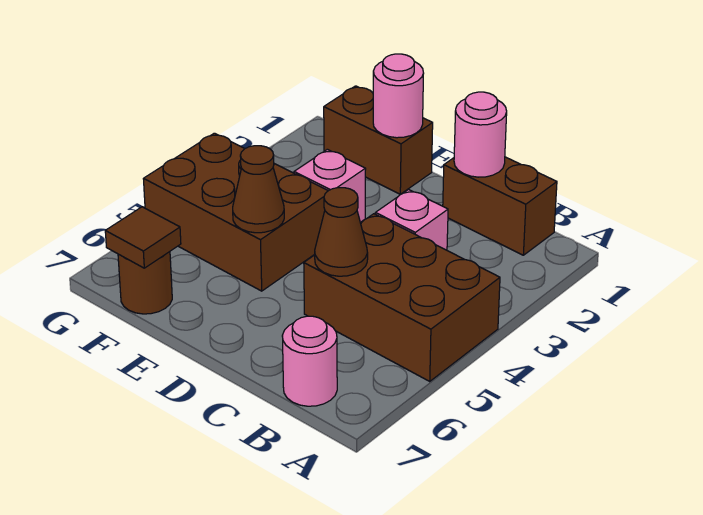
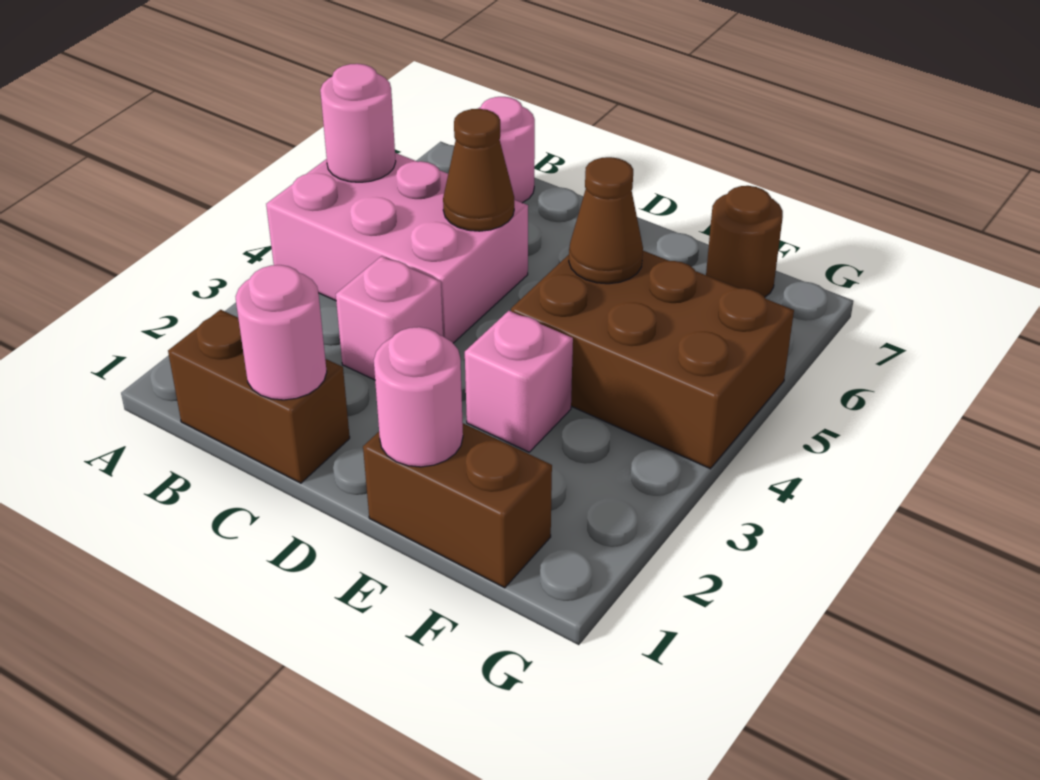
brown 2x3 brick [304,214,500,381] -> pink 2x3 brick [266,153,528,343]
none -> pink 1x1 round brick [320,64,396,182]
brown 1x1 tile [105,207,181,268] -> none

